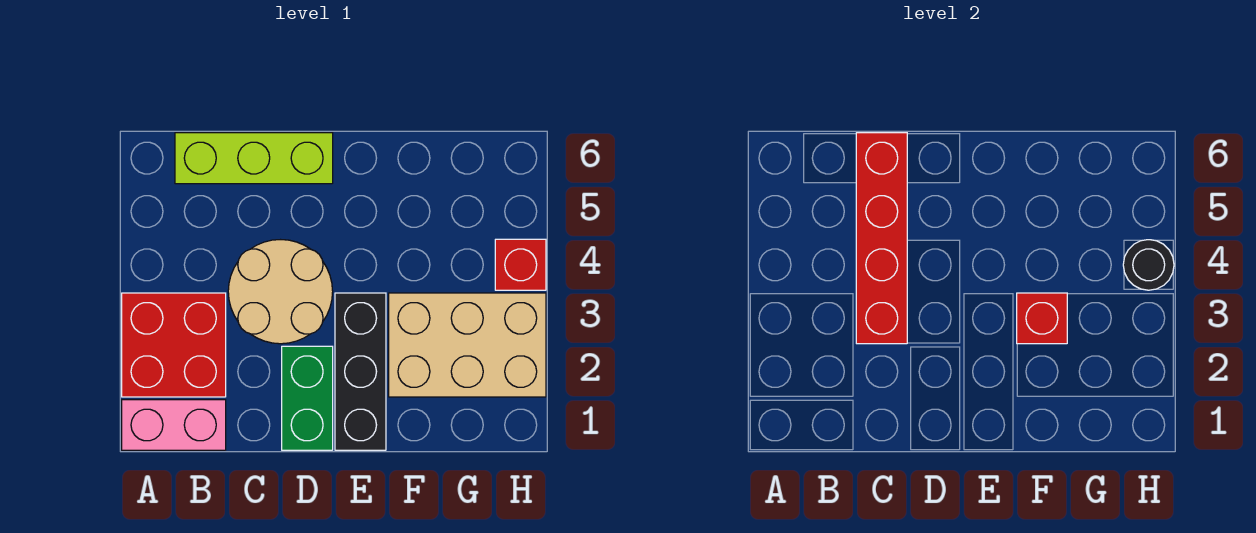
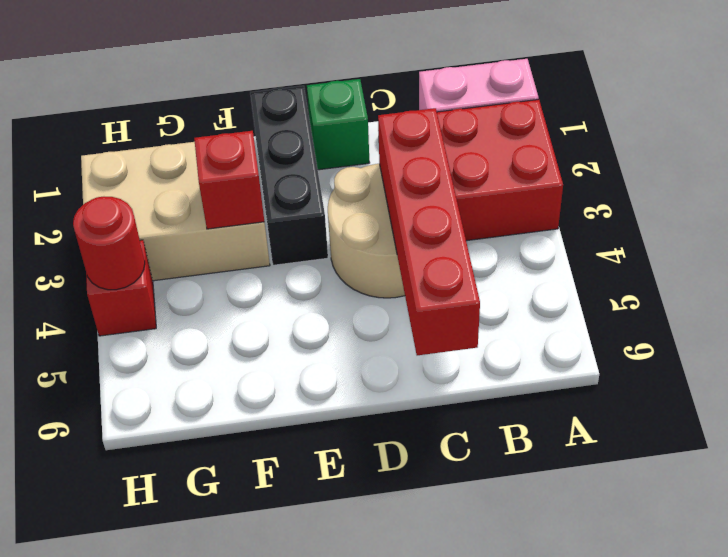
lime 1x3 brick [175,133,333,184] -> none
green 1x2 brick [282,346,333,450] -> green 1x1 brick [307,79,370,170]
black 1x1 round brick [1123,240,1174,290] -> red 1x1 round brick [73,197,145,290]

